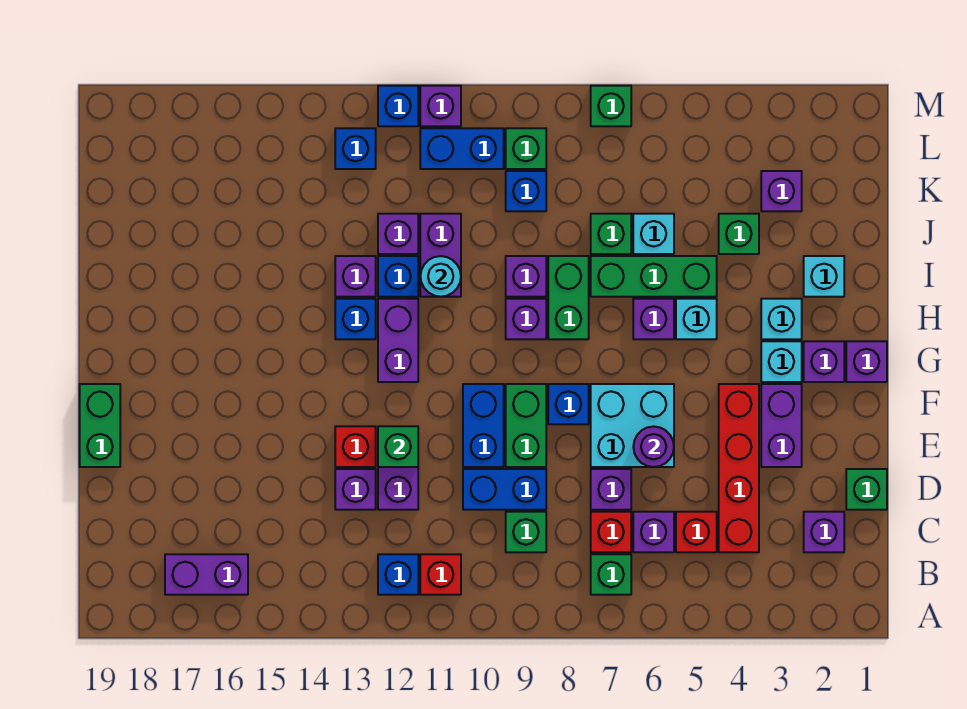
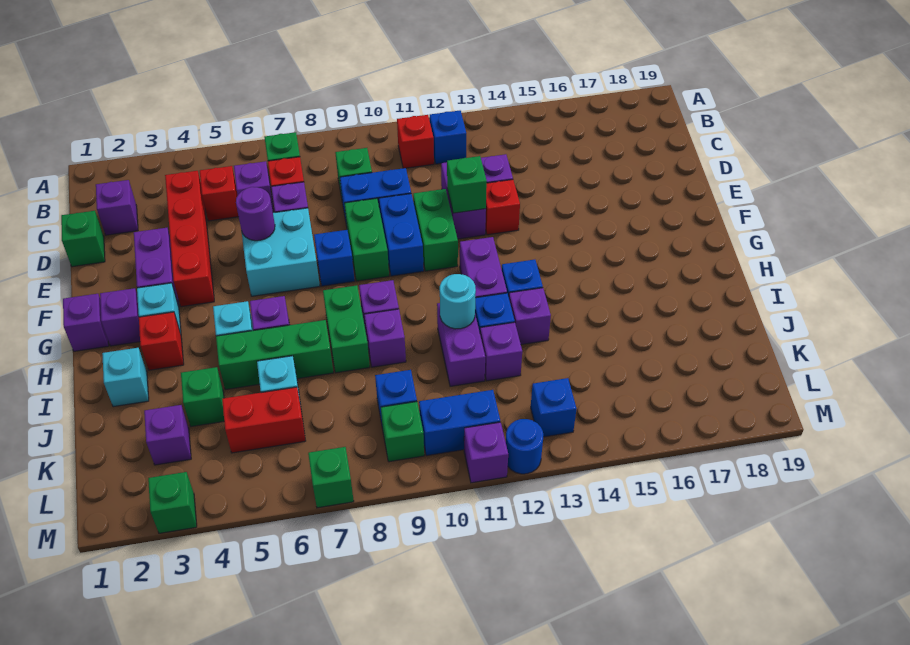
purple 1x2 brick [165,554,248,595] -> none
green 1x2 brick [80,384,120,467] -> green 1x2 brick moved to [413,189,458,271]
cyan 1x1 brick [761,299,802,339] -> red 1x1 brick [139,312,184,370]
green 1x1 brick [591,214,631,254] -> green 1x1 brick moved to [148,472,197,533]
none -> red 1x2 brick [222,387,305,453]
blue 1x1 brick [378,86,418,126] -> blue 1x1 round brick [506,419,543,474]

